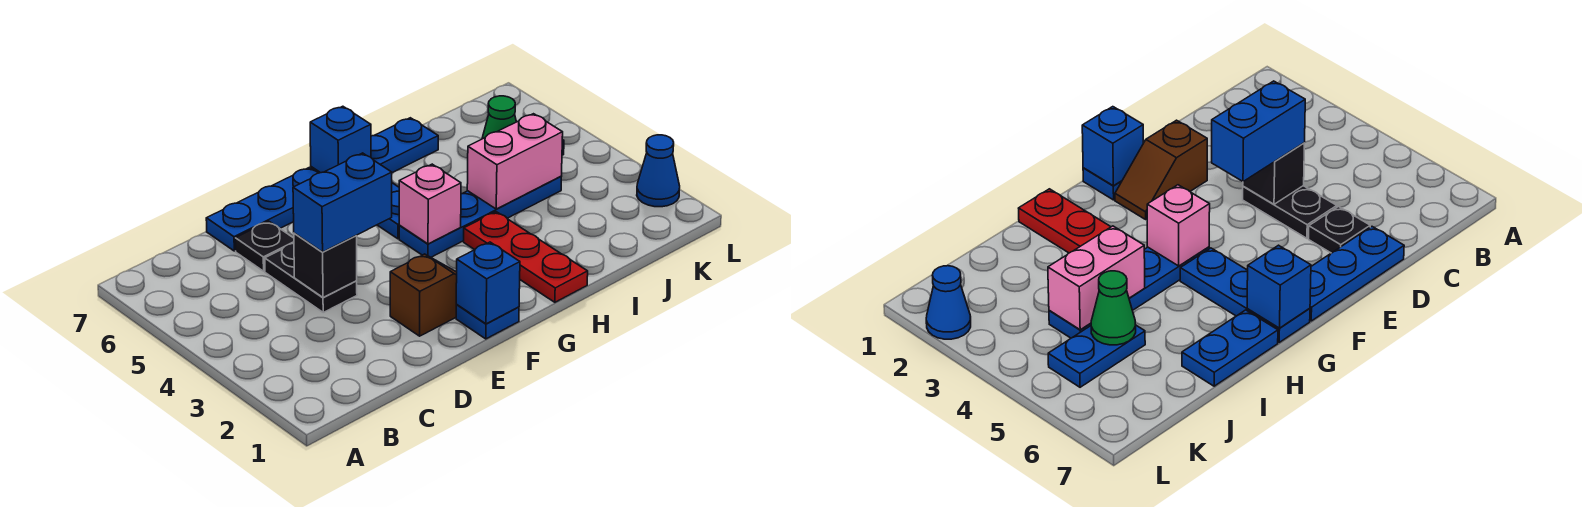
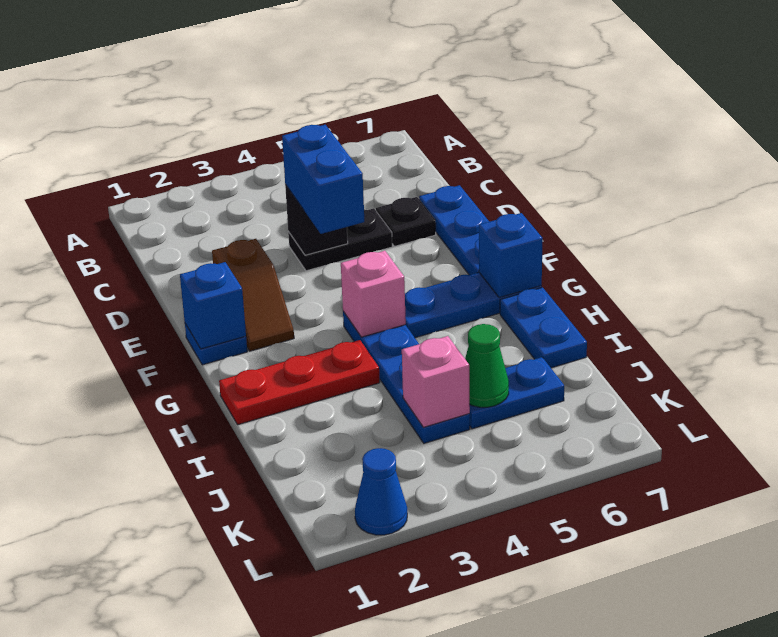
pink 1x2 brick [467,114,563,209] -> pink 1x1 brick [402,336,470,427]
blue 1x2 plate [1048,326,1145,387] -> blue 1x2 plate turned to [469,357,564,429]

